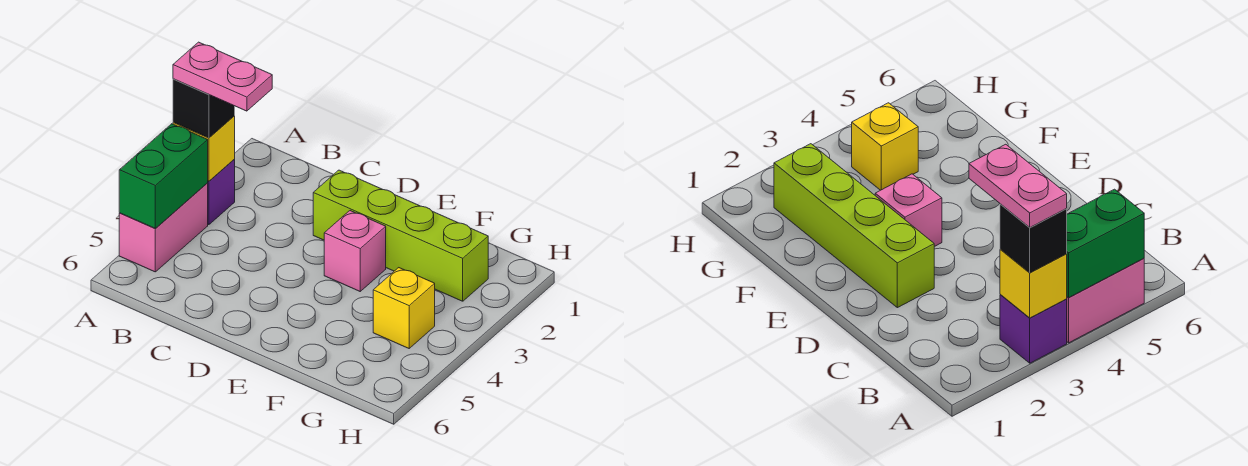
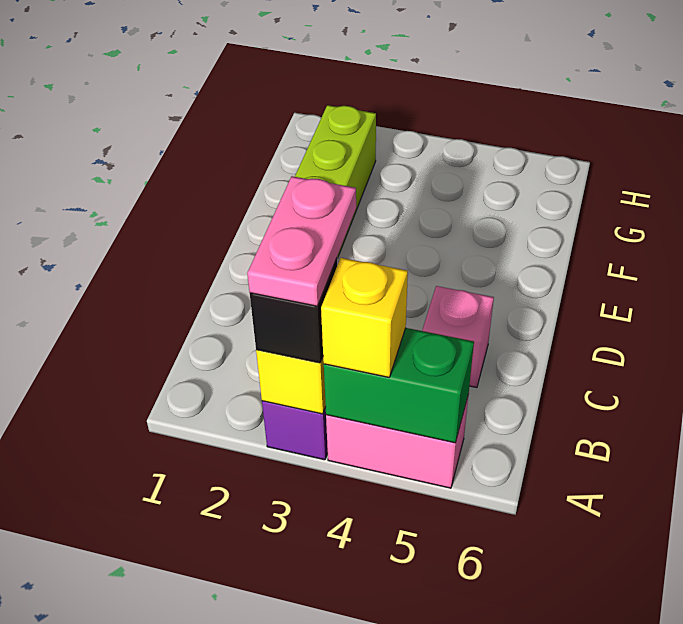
pink 1x1 brick [324,211,386,291] -> pink 1x1 brick moved to [423,286,494,388]
yellow 1x1 brick [373,268,435,348] -> yellow 1x1 brick moved to [321,258,408,377]

